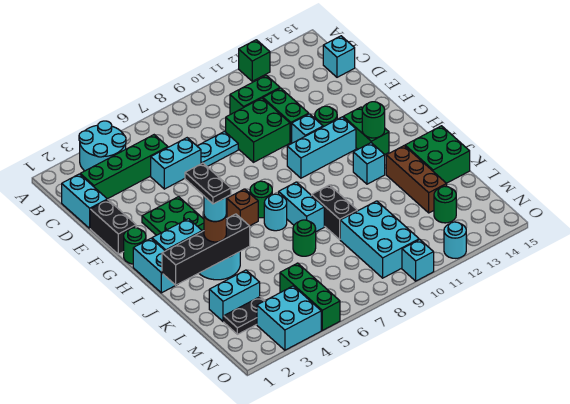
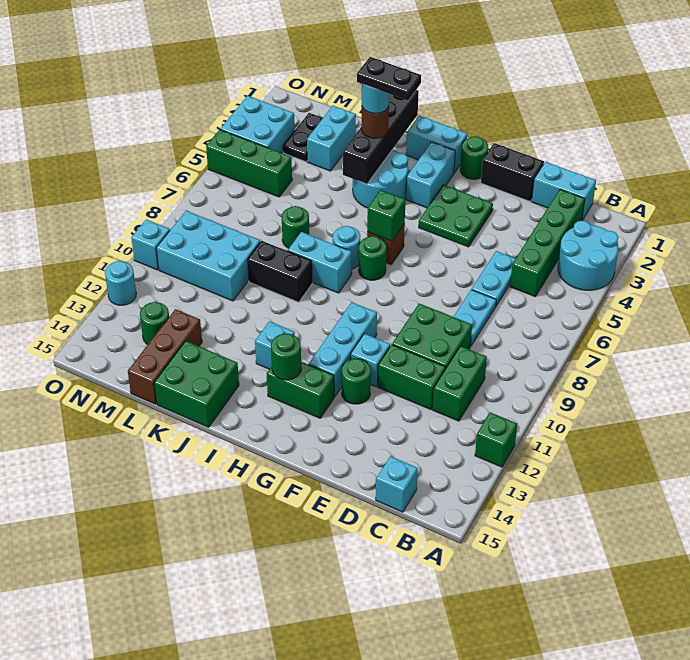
cyan 1x2 brick [151,138,201,189] -> cyan 1x2 plate [472,251,516,306]
none -> green 1x1 brick [367,190,405,241]
brown 1x3 brick [386,146,447,213] -> brown 1x3 brick turned to [128,309,202,404]

